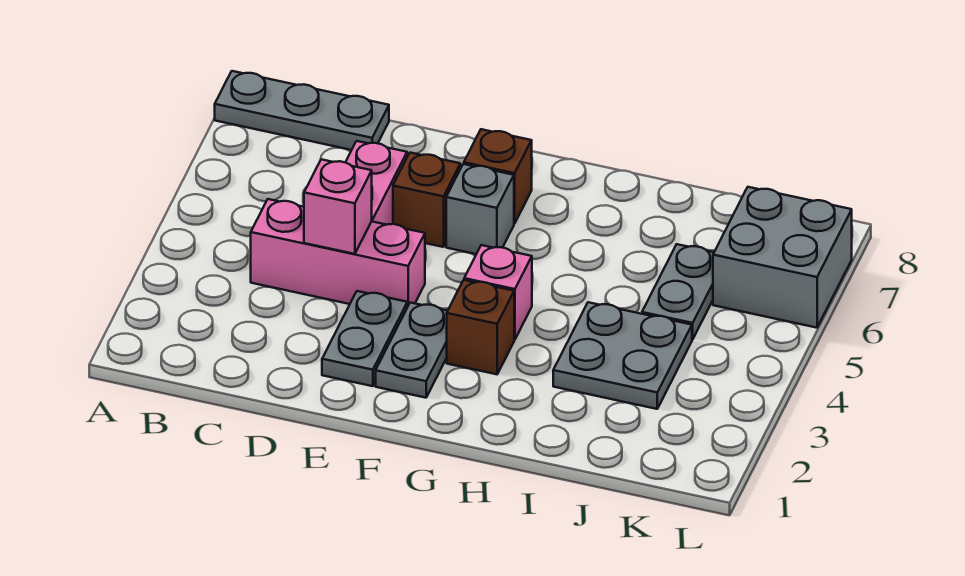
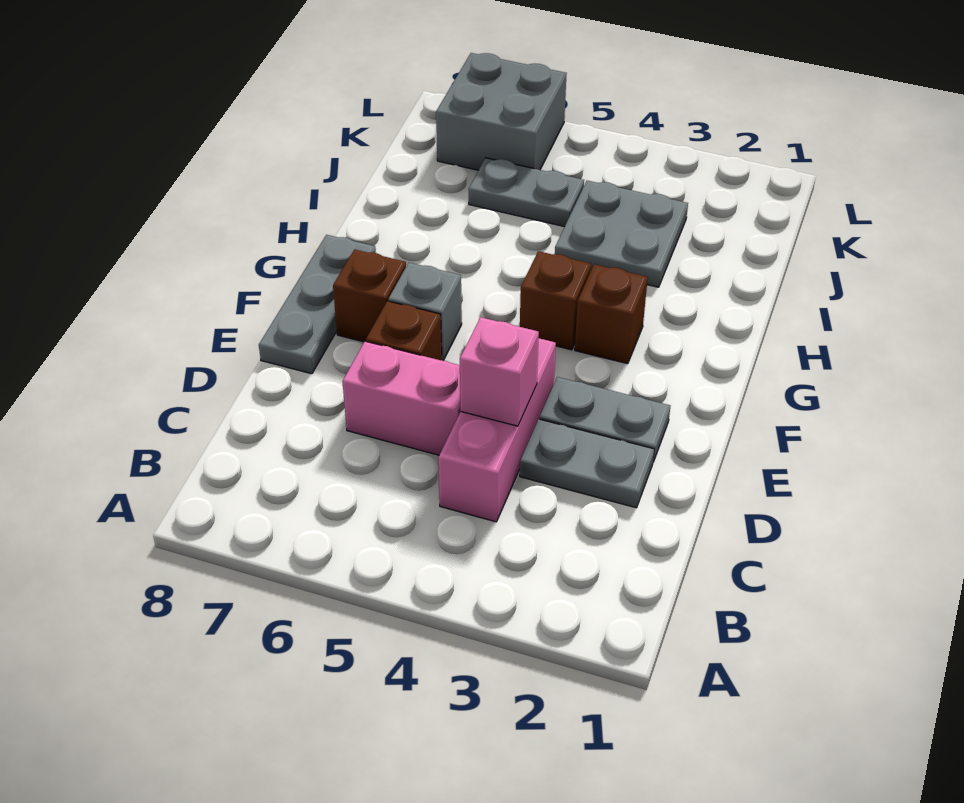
grey 1x3 plate [215,71,389,150] -> grey 1x3 plate moved to [259,235,376,374]
grey 1x2 plate [376,303,447,398] -> grey 1x2 plate moved to [520,419,654,508]
pink 1x1 brick [464,245,532,340] -> brown 1x1 brick [520,251,591,350]

